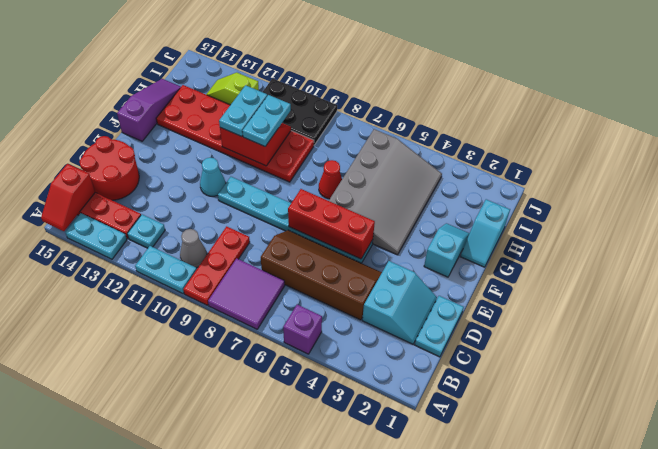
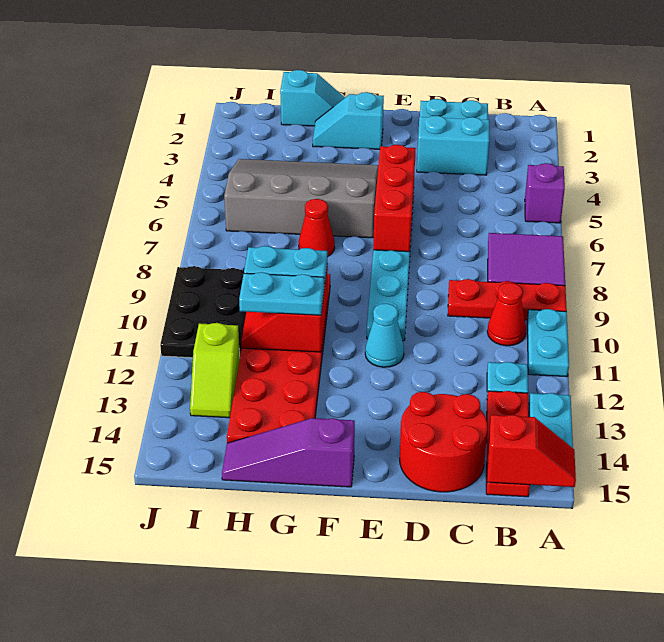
grey 1x1 cone [180,229,207,268] -> red 1x1 cone [487,283,526,346]
brown 2x4 slope [261,230,382,320] -> none

